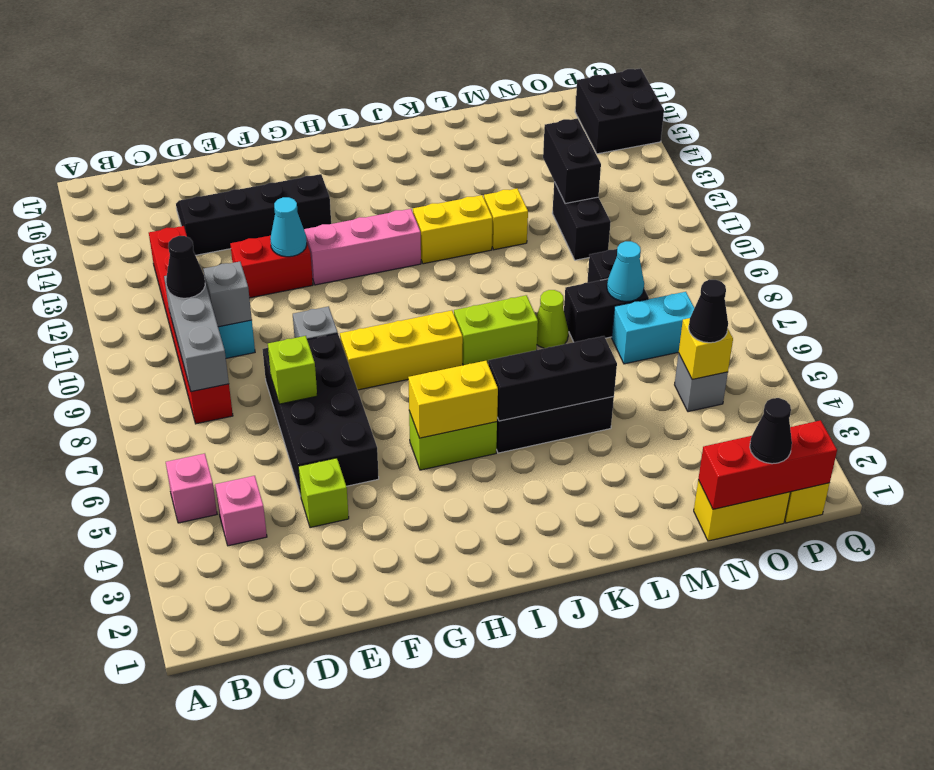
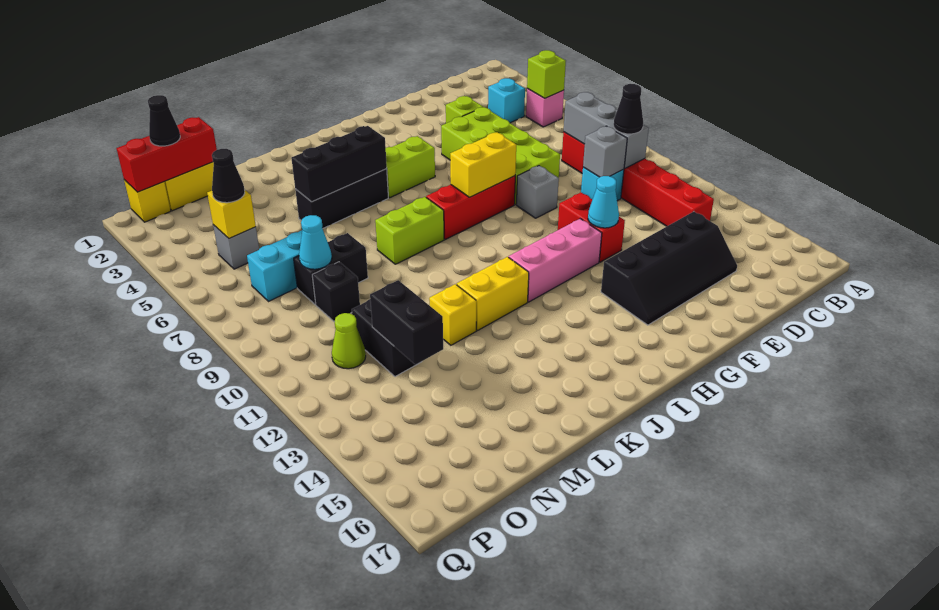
pink 1x1 brick [215,476,267,546] -> cyan 1x1 brick [488,78,525,123]
black 2x4 brick [263,334,379,496] -> lime 2x4 brick [441,107,560,205]
lime 1x1 brick [268,336,317,404] -> lime 1x1 brick moved to [527,50,566,98]
red 1x2 brick [230,236,313,298] -> red 1x2 brick turned to [558,193,625,262]
yellow 1x3 brick [340,310,463,390] -> red 1x3 brick [426,176,515,239]
yellow 1x2 brick [408,361,498,438] -> yellow 1x2 brick moved to [450,132,516,197]
lime 1x1 cone [536,290,569,348] -> lime 1x1 cone moved to [332,313,366,369]
black 2x2 brick [575,68,664,154] -> none

